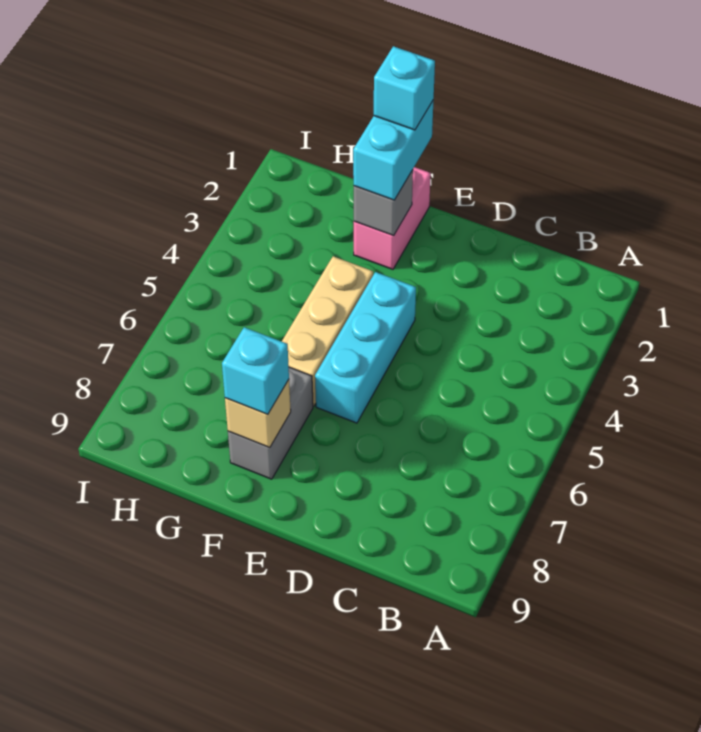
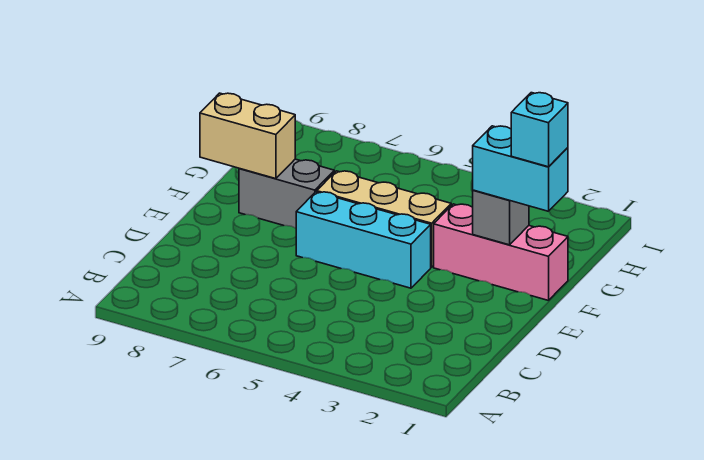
pink 1x2 brick [354,167,431,269] -> pink 1x3 brick [434,204,568,300]
tan 1x1 brick [225,380,291,448] -> tan 1x2 brick [200,93,295,179]
cyan 1x1 brick [222,327,289,414] -> none

